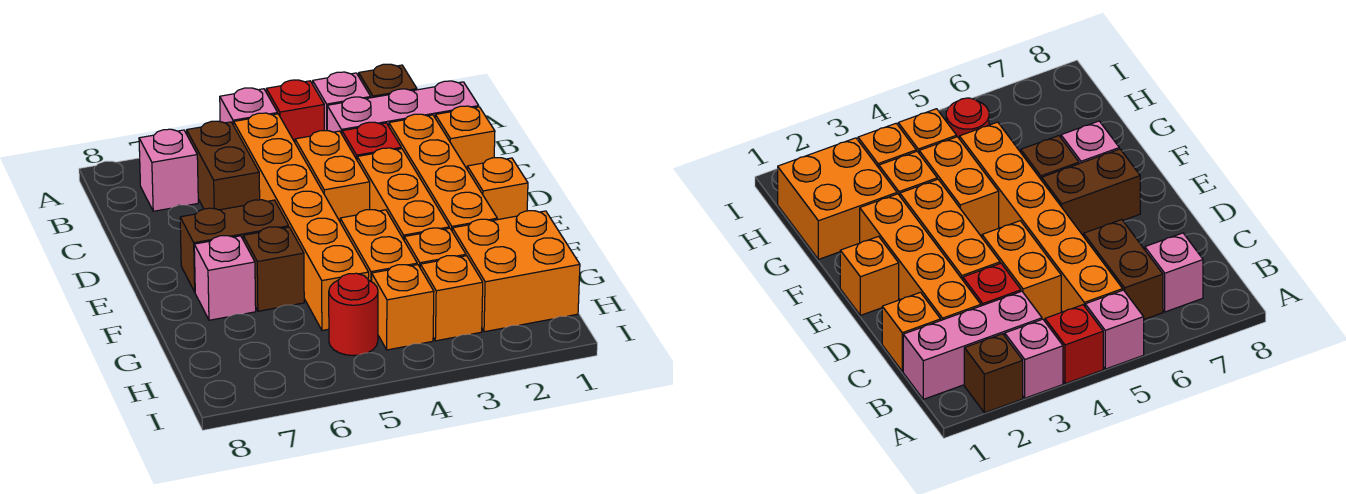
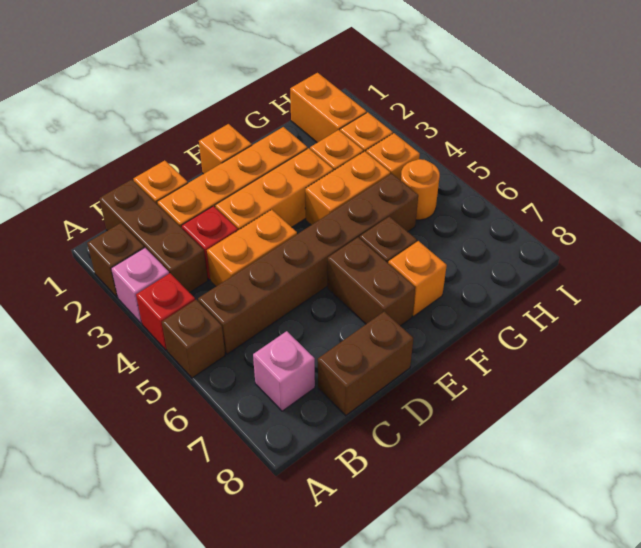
pink 1x1 brick [220,88,278,125] -> brown 1x1 brick [162,300,225,378]
pink 1x3 brick [327,81,479,134] -> brown 1x3 brick [99,180,208,293]
orange 1x6 brick [234,113,369,330] -> brown 1x6 brick [198,173,418,354]
brown 1x2 brick [187,121,260,210] -> brown 1x2 brick moved to [318,312,414,416]
pink 1x1 brick [194,236,256,320] -> orange 1x1 brick [388,241,447,316]
orange 2x2 brick [452,211,580,332] -> orange 1x2 brick [290,73,367,143]
red 1x1 round brick [329,273,378,356] -> orange 1x1 round brick [401,159,440,220]

